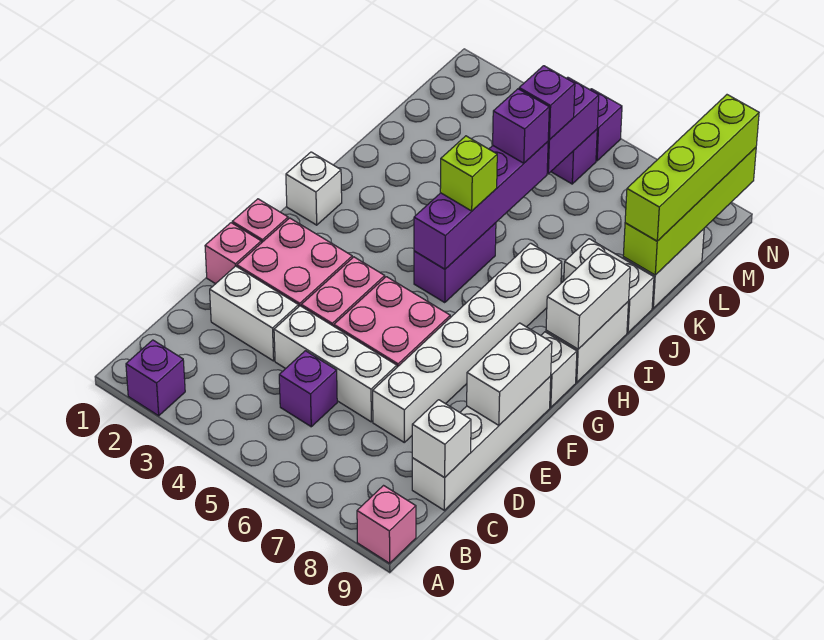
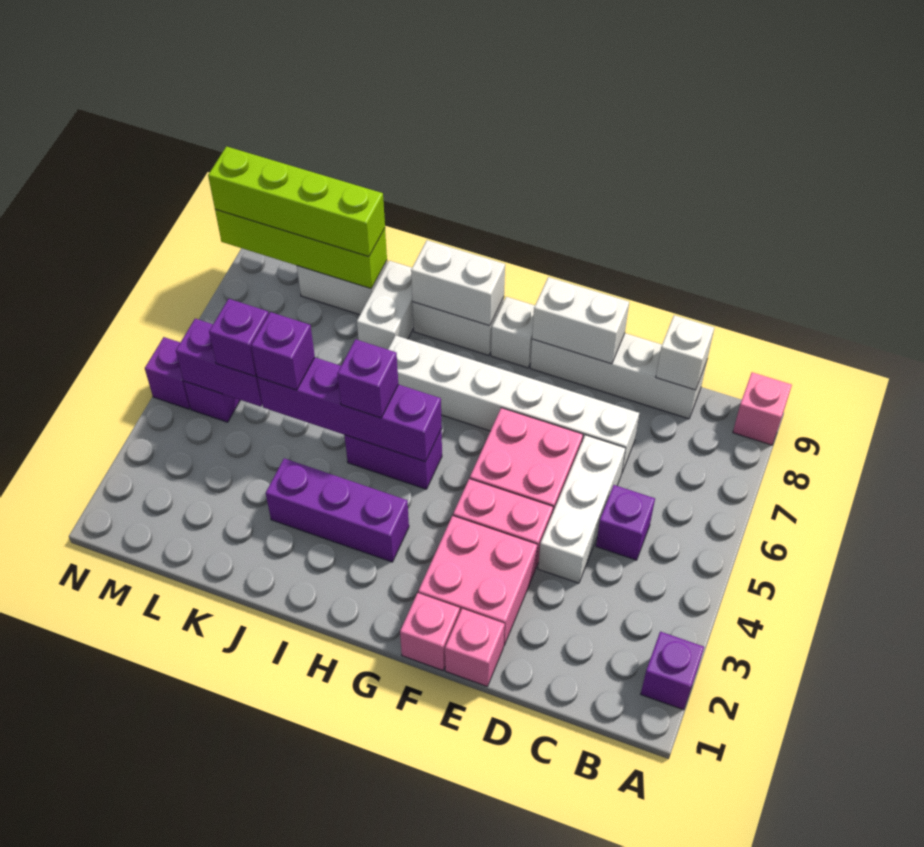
white 1x2 brick [210,266,299,361] -> none
white 1x1 brick [286,152,342,225] -> none
none -> purple 1x3 brick [266,458,409,562]
lime 1x1 brick [440,136,497,211] -> purple 1x1 brick [337,339,398,418]

